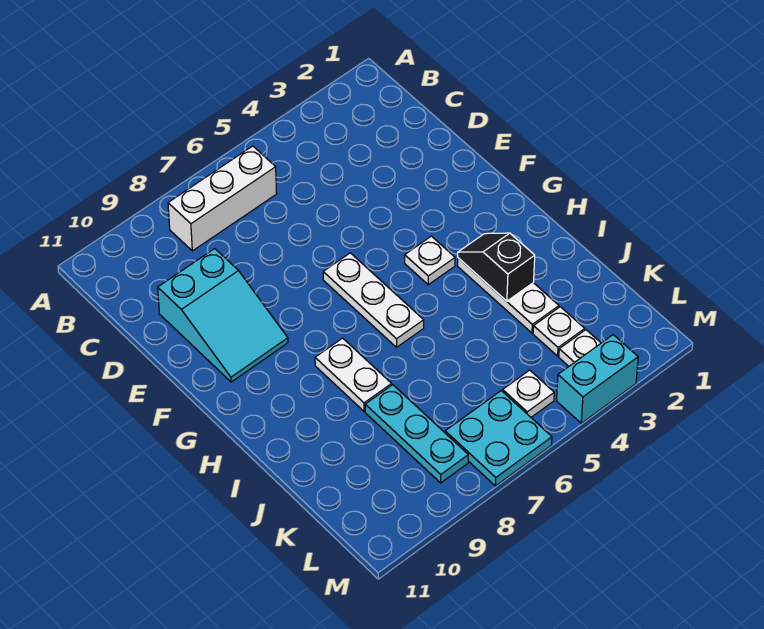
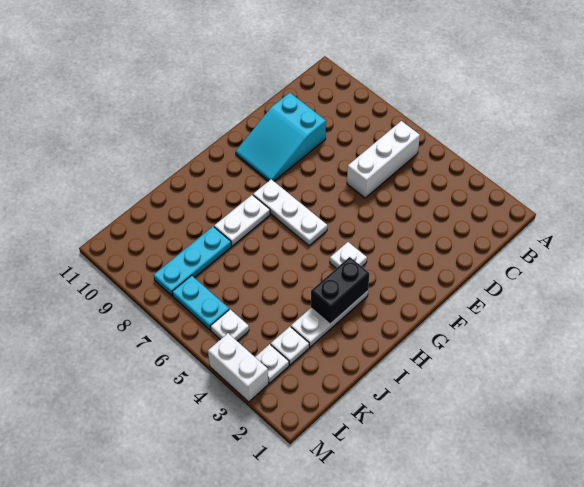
white 1x3 brick [168,146,277,251] -> white 1x3 brick turned to [347,121,420,198]
white 1x3 plate [323,253,424,347] -> white 1x3 plate turned to [253,179,327,246]
black 1x2 slope [458,233,535,301] -> black 1x2 brick [311,257,369,324]
cyan 2x2 plate [445,391,552,486] -> cyan 1x2 plate [172,275,229,330]
cyan 1x2 brick [557,335,638,423] -> white 1x2 brick [208,333,269,402]

